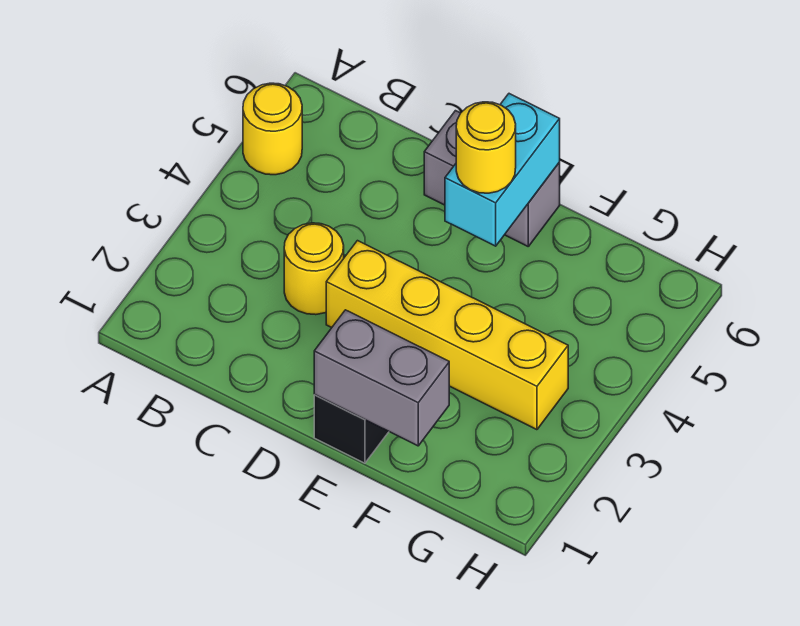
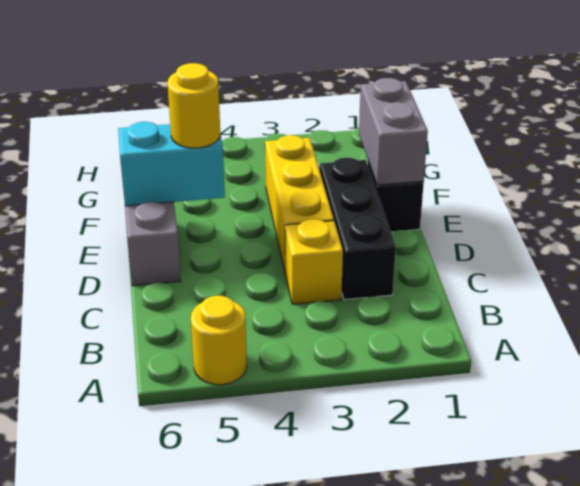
none -> black 1x3 brick [320,158,396,300]
yellow 1x1 round brick [284,223,344,315] -> yellow 1x1 brick [285,219,343,304]
yellow 1x4 brick [326,241,568,430] -> yellow 1x3 brick [265,135,334,270]

